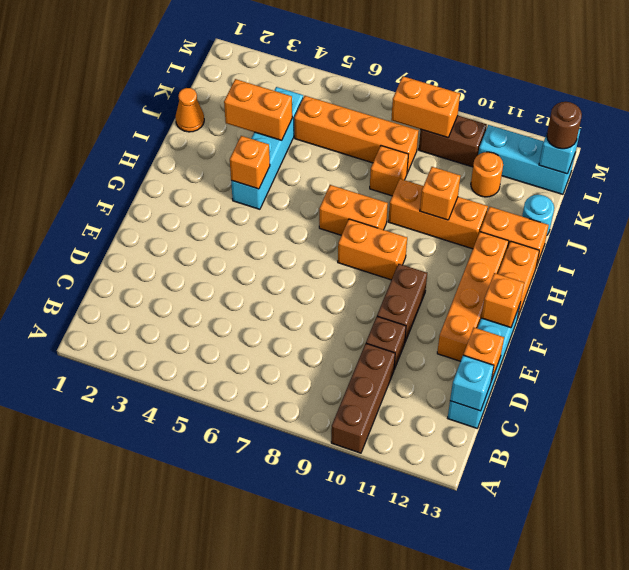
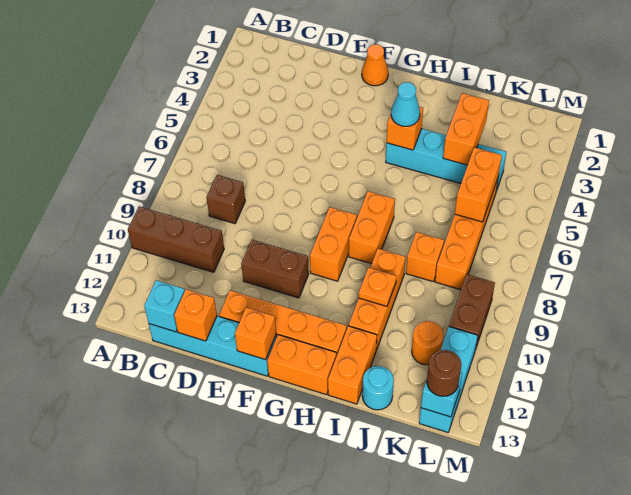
brown 1x1 brick [366,316,406,369] -> brown 1x1 brick moved to [206,175,245,224]
none -> cyan 1x1 cone [391,82,420,126]
orange 1x1 brick [420,167,460,220] -> orange 1x1 plate [359,268,397,306]
orange 1x1 cone [175,88,204,132] -> orange 1x1 cone moved to [362,44,388,86]
orange 1x2 brick [391,76,460,138] -> orange 1x2 brick moved to [455,147,502,222]

